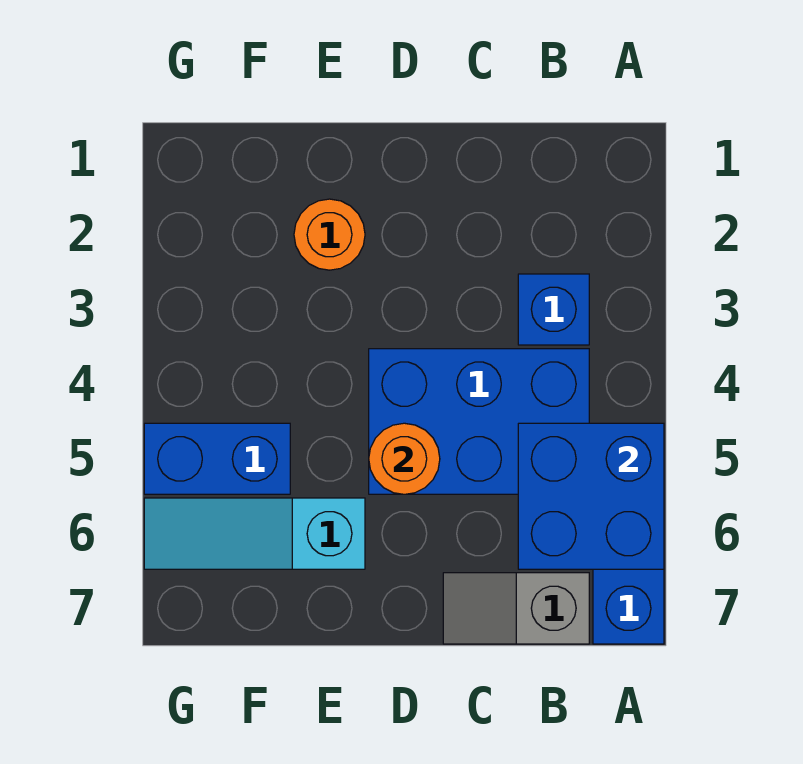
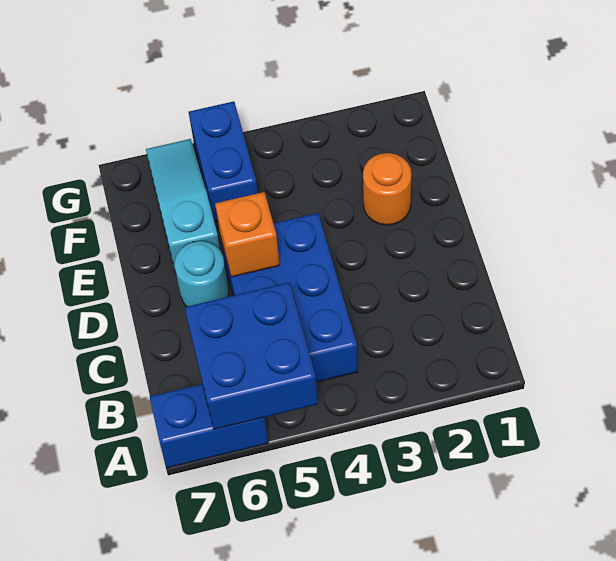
blue 1x1 brick [518,274,589,345] -> none
grey 1x2 slope [443,573,589,644] -> none
orange 1x1 round brick [369,423,440,494] -> orange 1x1 brick [215,192,280,277]
none -> cyan 1x1 round brick [174,241,229,306]

